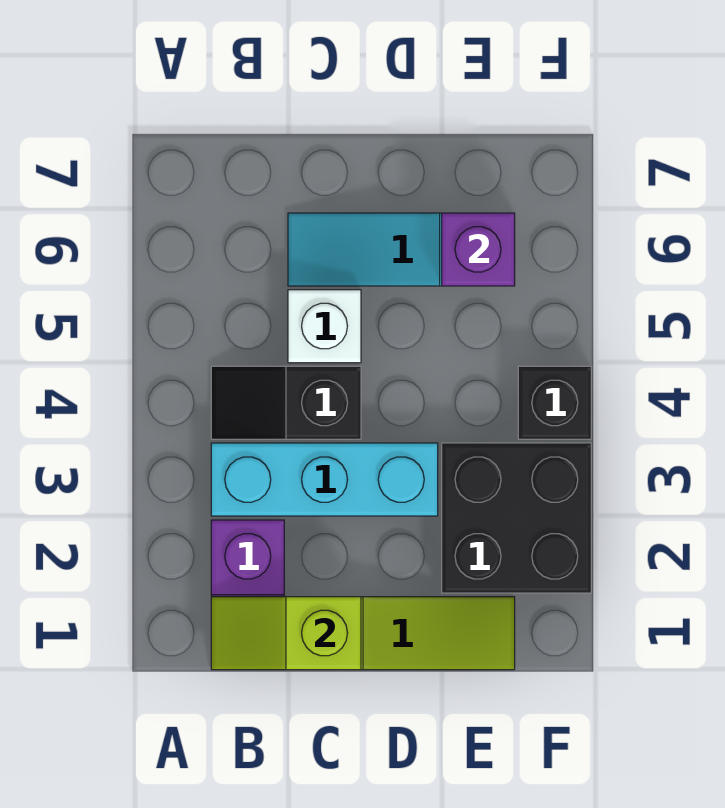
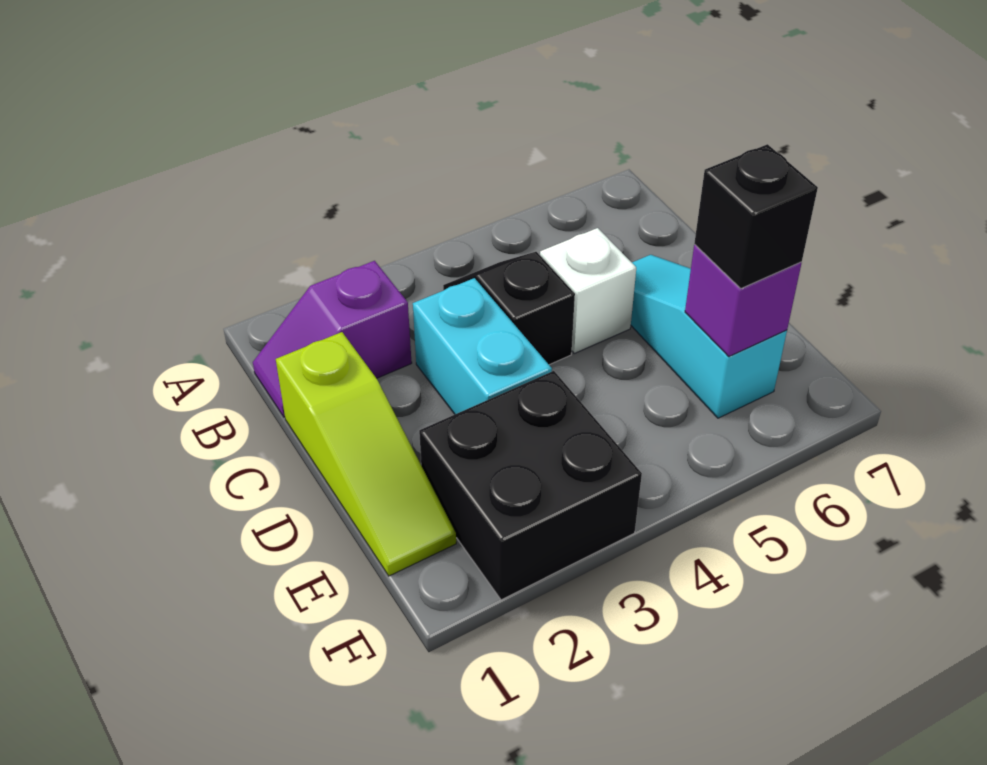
lime 1x2 slope [211,597,361,670] -> none
cyan 1x3 brick [211,443,438,516] -> cyan 1x2 brick [413,278,552,414]
black 1x1 brick [518,366,591,439] -> black 1x1 brick moved to [694,144,818,288]

